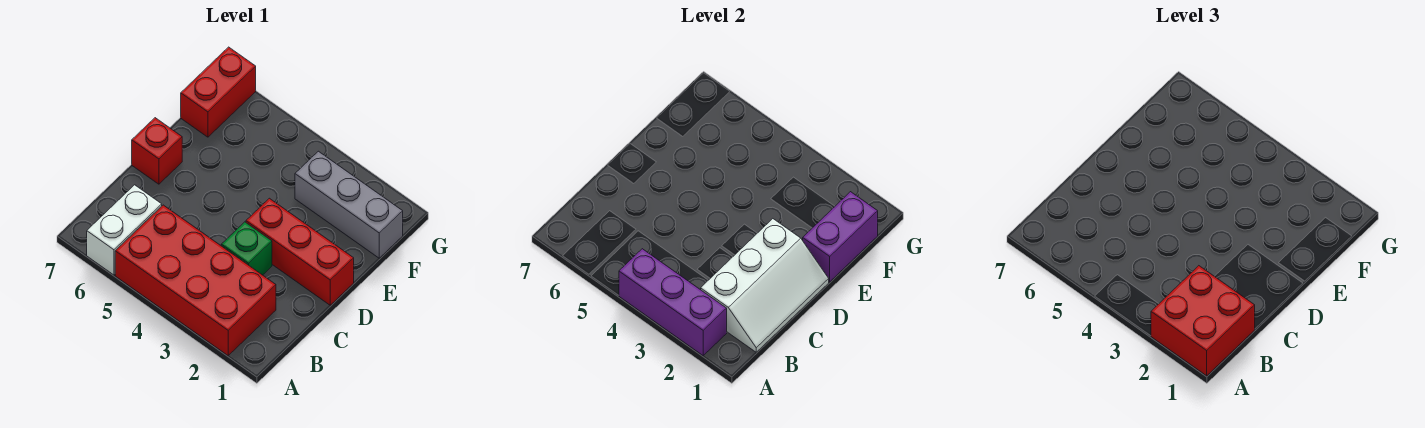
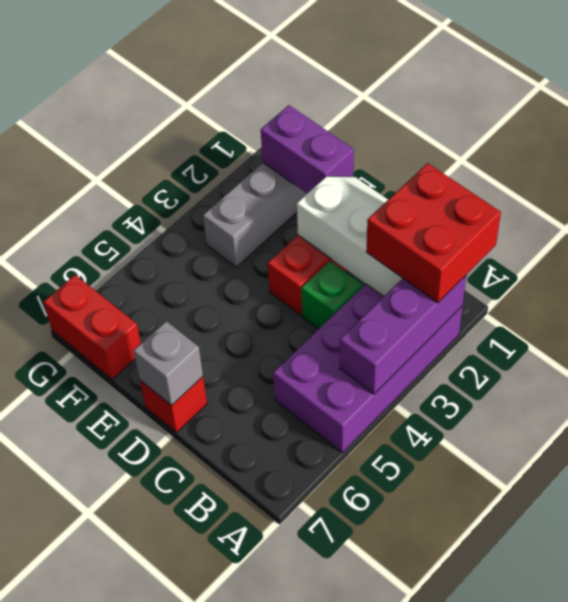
red 2x4 brick [115,205,276,356] -> purple 2x4 brick [273,284,463,453]
white 1x2 brick [87,185,162,275] -> none
none -> grey 1x1 brick [134,321,203,406]

